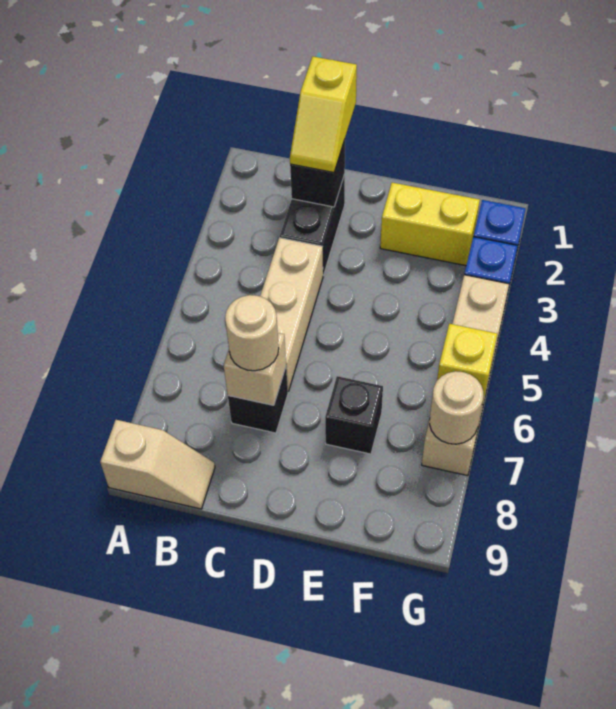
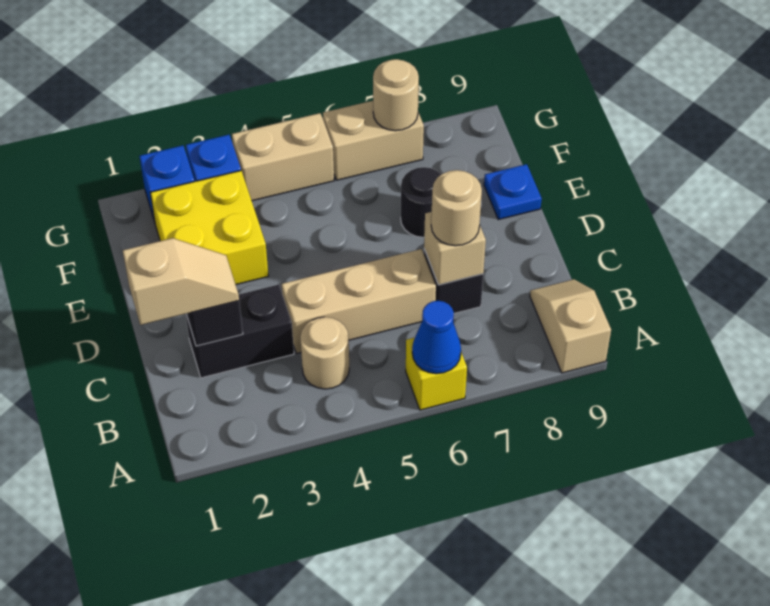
none -> blue 1x1 cone [412,301,461,374]
none -> tan 1x1 round brick [300,317,349,389]
yellow 1x2 slope [290,56,357,172] -> tan 1x2 slope [123,238,239,325]
yellow 1x2 brick [380,183,480,266] -> yellow 2x2 brick [150,171,268,284]
black 1x1 brick [325,376,383,454] -> black 1x1 round brick [401,167,442,237]
none -> blue 1x1 plate [484,164,542,219]
yellow 1x1 brick [437,324,497,405] -> yellow 1x1 brick moved to [406,338,467,410]

